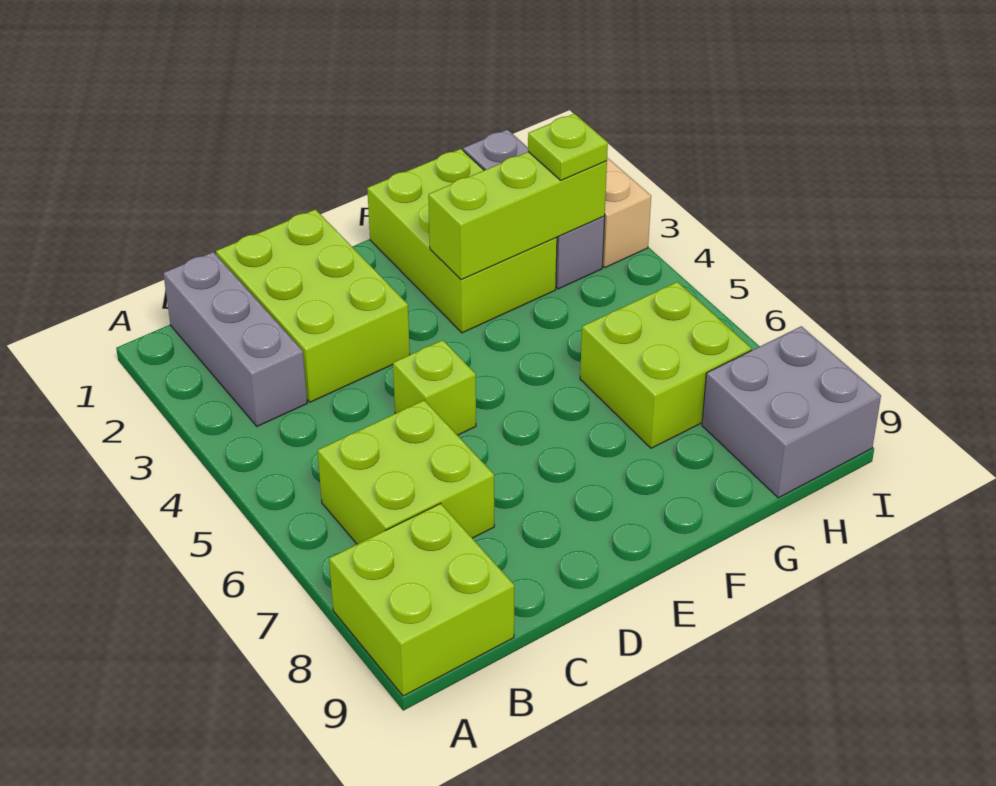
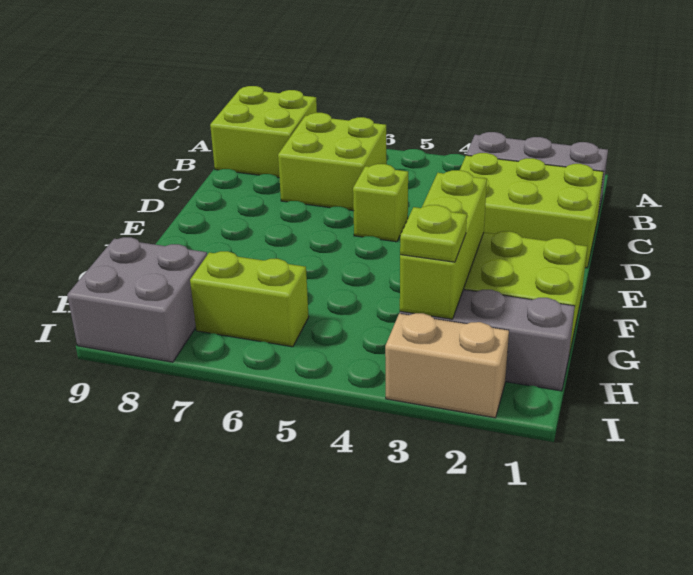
lime 2x2 brick [580,282,751,448] -> lime 1x2 brick [190,251,309,347]

